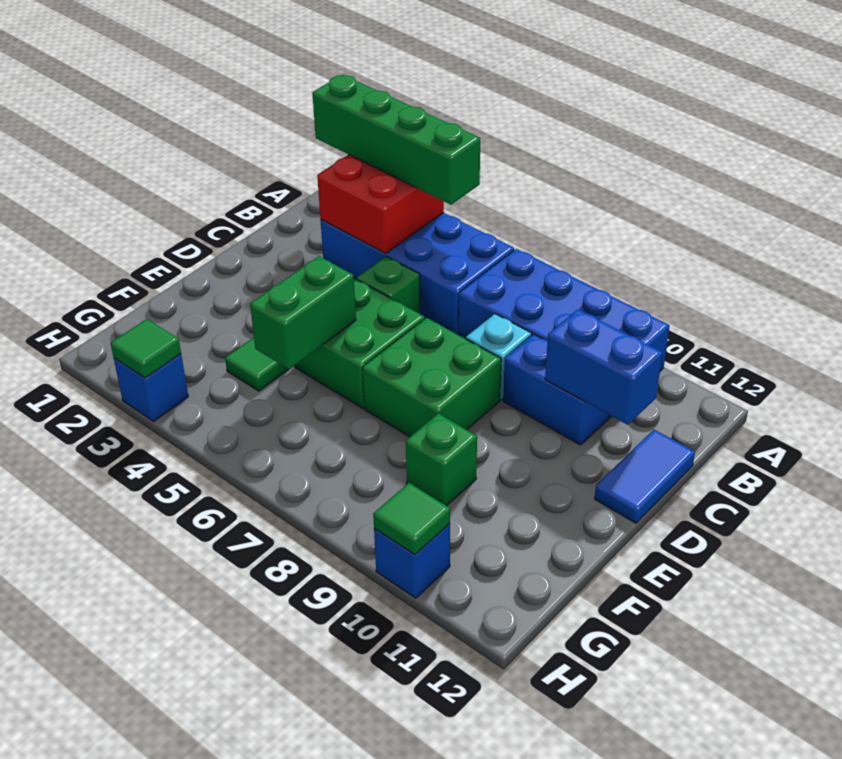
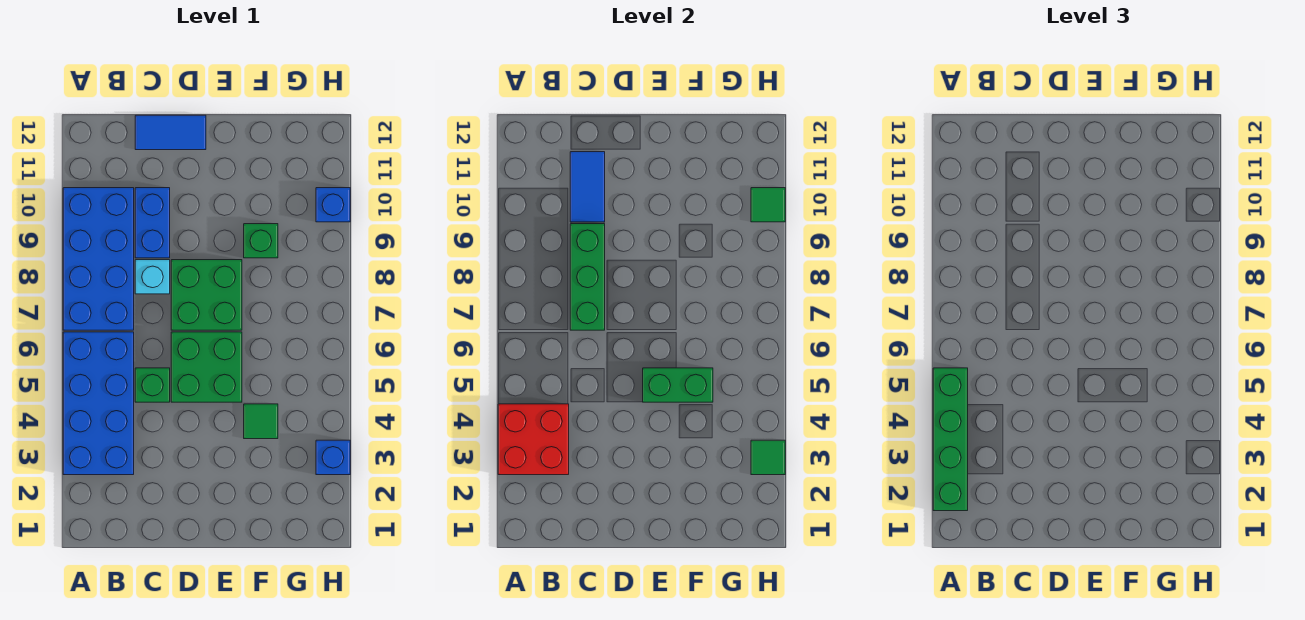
none -> green 1x3 brick [570,224,605,330]
blue 1x2 brick [545,309,662,425] -> blue 1x2 tile [570,152,605,222]

